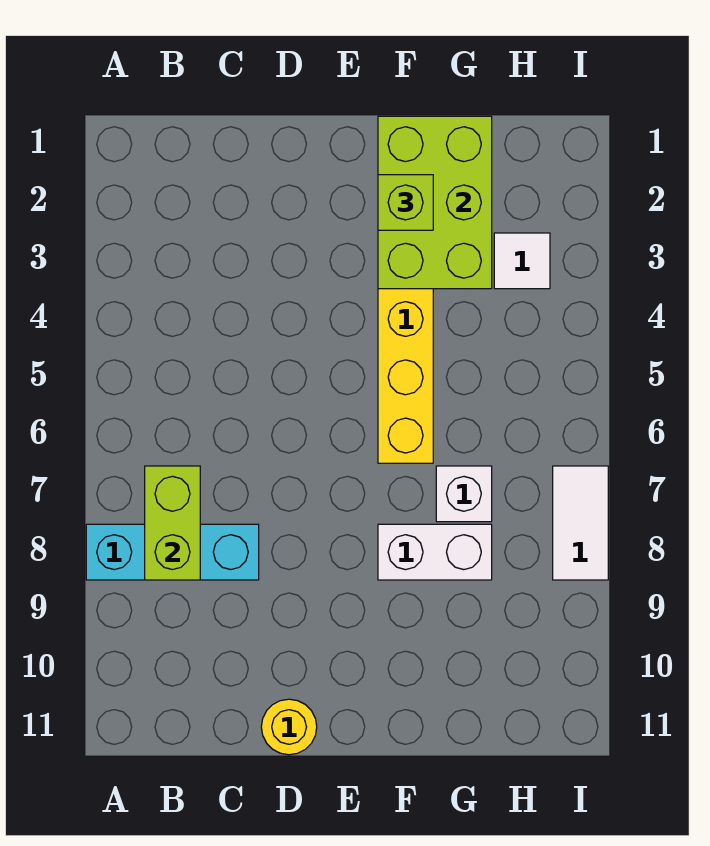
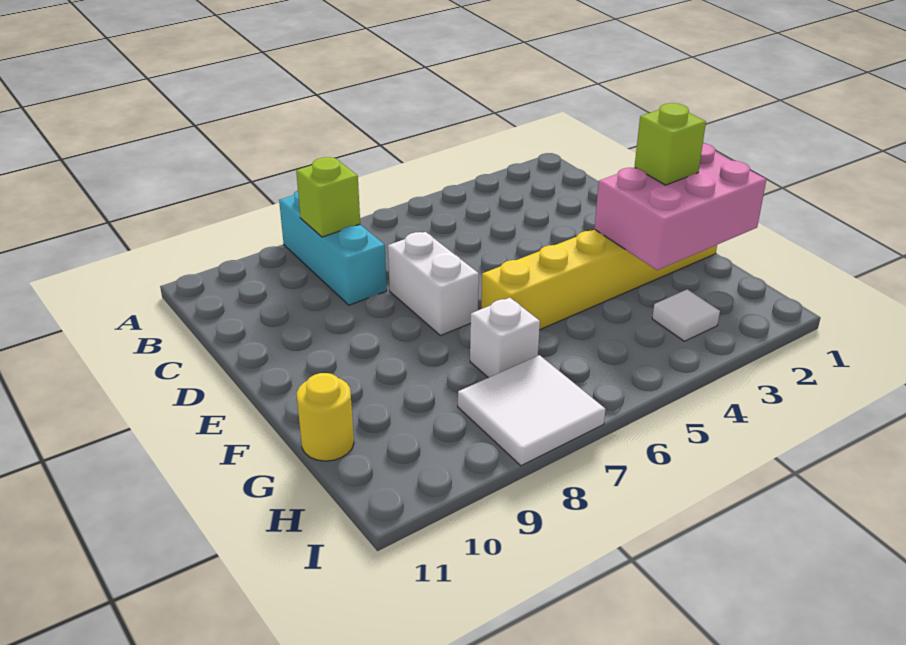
lime 1x2 brick [145,466,200,580] -> lime 1x1 brick [296,157,360,237]
yellow 1x1 round brick [261,699,317,755] -> yellow 1x1 round brick moved to [297,373,354,461]
lime 2x3 brick [378,116,492,289] -> pink 2x3 brick [594,143,766,270]
white 1x2 brick [378,524,492,580] -> white 1x2 brick moved to [388,232,479,336]
white 1x2 tile [553,466,608,580] -> white 2x2 tile [458,355,605,466]

